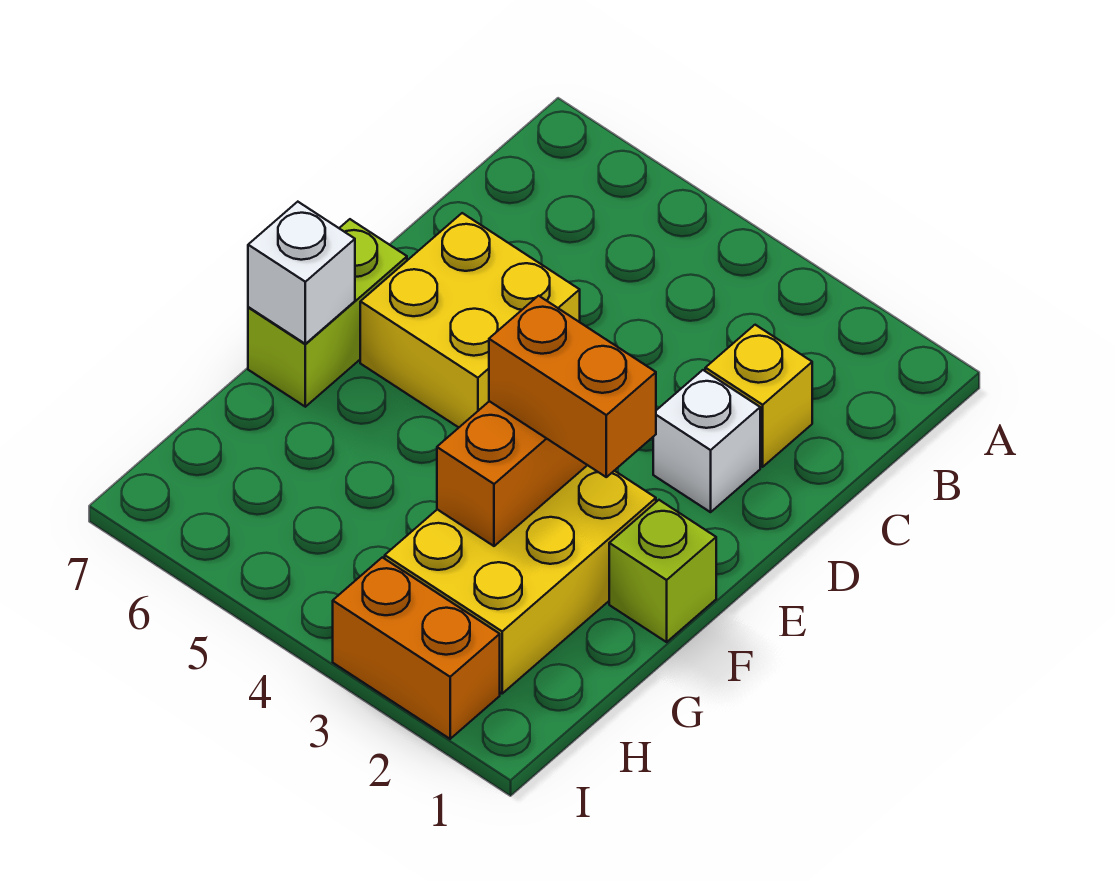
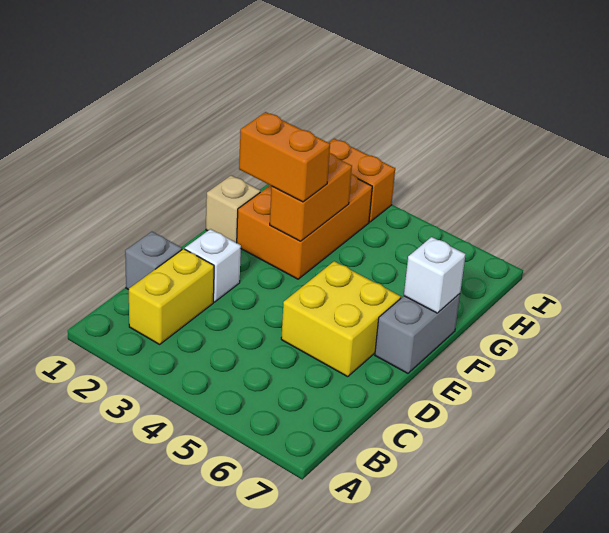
none -> grey 1x1 brick [125,232,182,290]
yellow 1x1 brick [705,325,812,467] -> yellow 1x2 brick [129,249,214,344]
lime 1x2 brick [248,219,407,407] -> grey 1x2 brick [375,294,460,373]
lime 1x1 brick [609,500,716,642] -> tan 1x1 brick [206,175,260,243]
yellow 2x3 brick [385,465,656,693] -> orange 2x3 brick [237,174,372,279]

